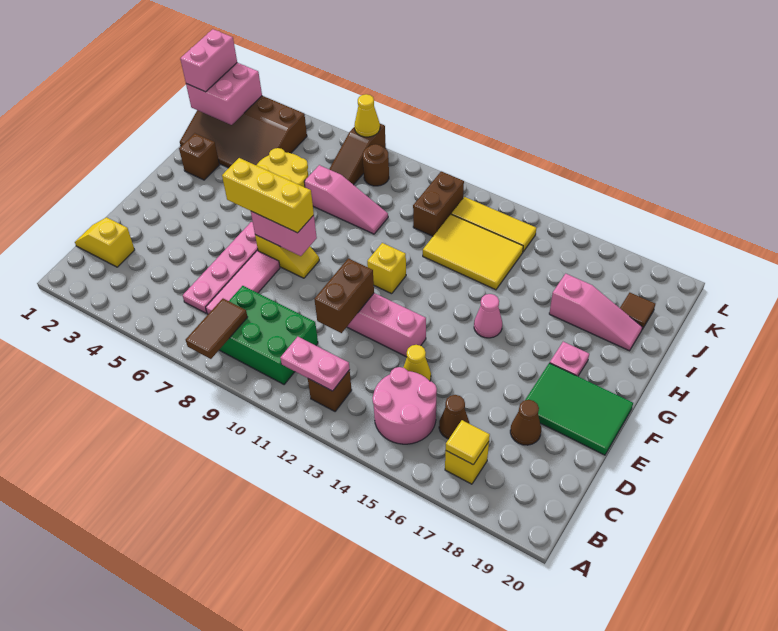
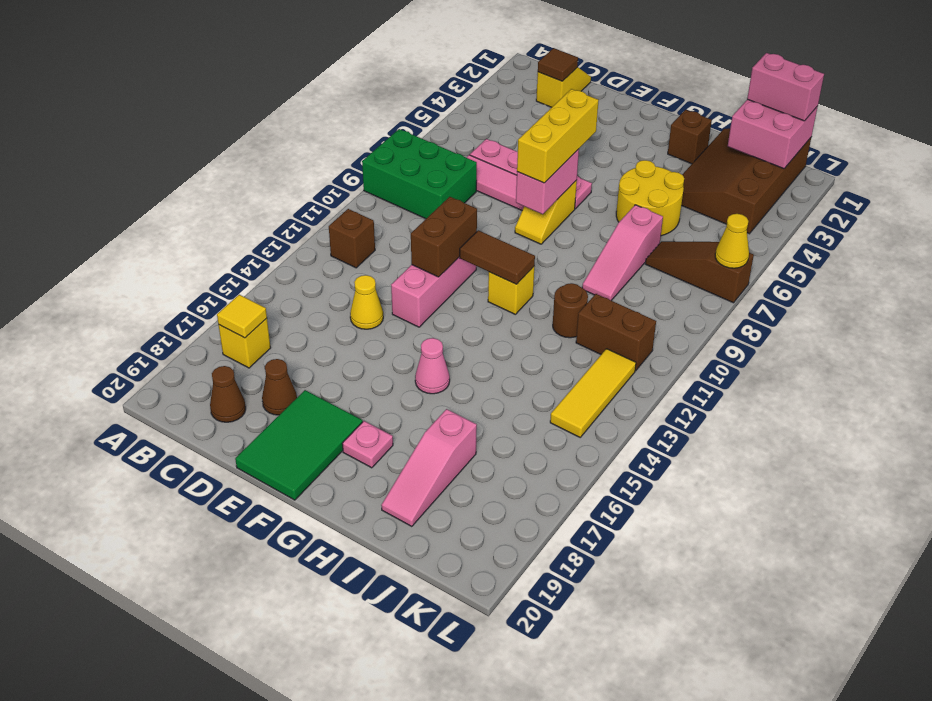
brown 1x2 tile [186,299,247,359] -> brown 1x2 tile moved to [460,230,535,284]
green 2x3 brick [219,286,318,384] -> green 2x3 brick turned to [362,129,477,219]
pink 1x2 plate [280,337,350,391] -> none
pink 2x2 round brick [373,367,437,444] -> none
brown 1x1 cone [439,395,469,439] -> brown 1x1 cone moved to [210,366,246,422]
brown 1x2 brick [314,258,374,333] -> brown 1x2 brick turned to [411,197,477,277]
yellow 2x3 tile [423,214,523,290] -> none
brown 1x1 tile [620,293,655,329] -> brown 1x1 tile moved to [538,48,578,81]
brown 1x1 round brick [363,144,389,186] -> brown 1x1 round brick moved to [553,283,588,338]

